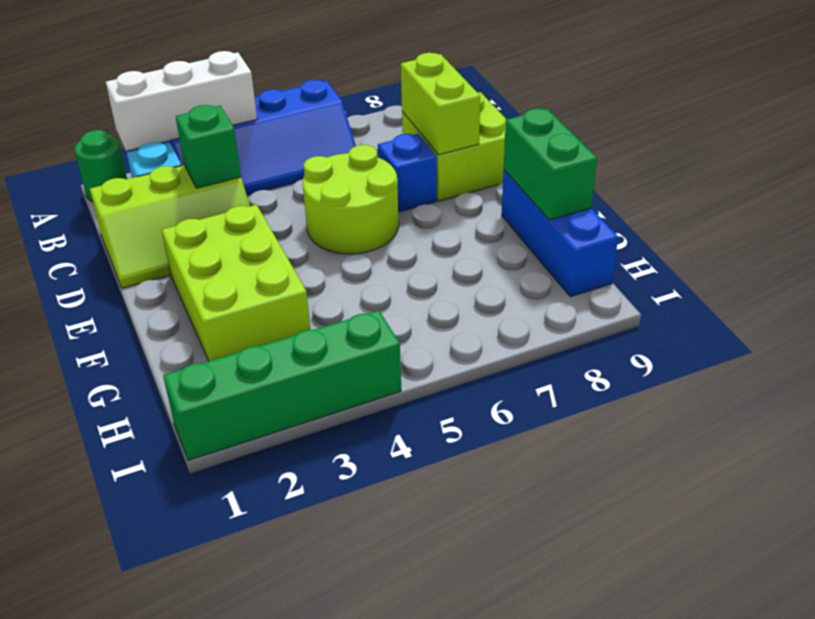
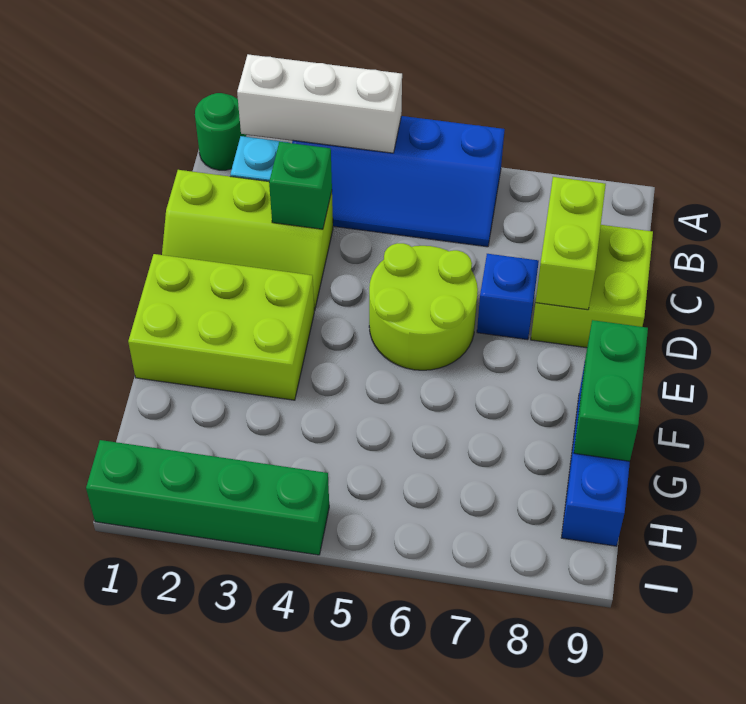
lime 2x3 brick [162,205,310,361] -> lime 2x3 brick turned to [128,254,314,400]

